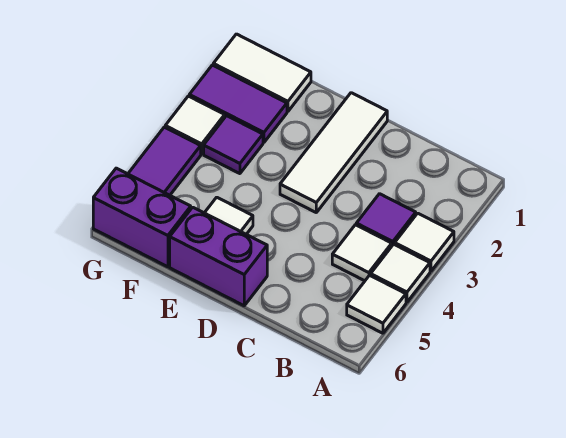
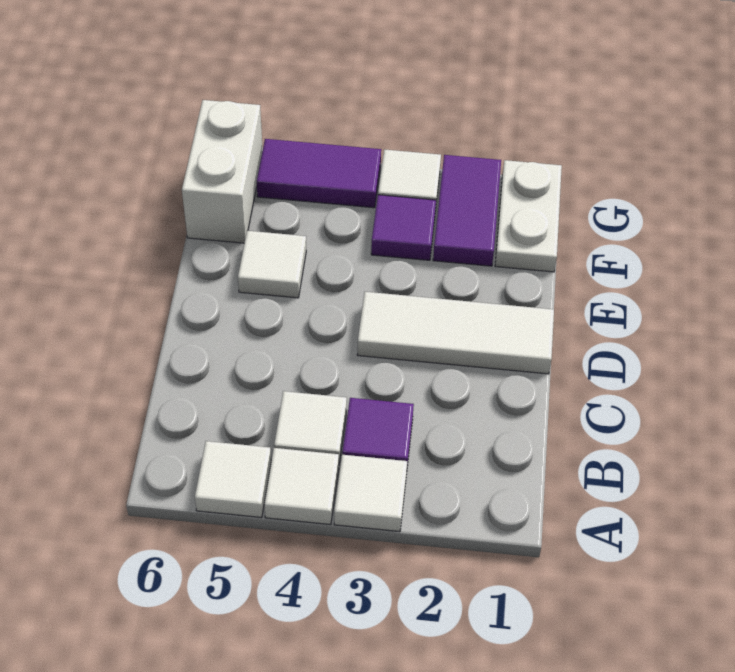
purple 1x2 brick [170,207,267,306] -> none
white 1x2 tile [213,34,311,111] -> white 1x2 plate [495,160,562,272]
purple 1x2 brick [93,168,191,267] -> white 1x2 brick [182,100,263,243]

